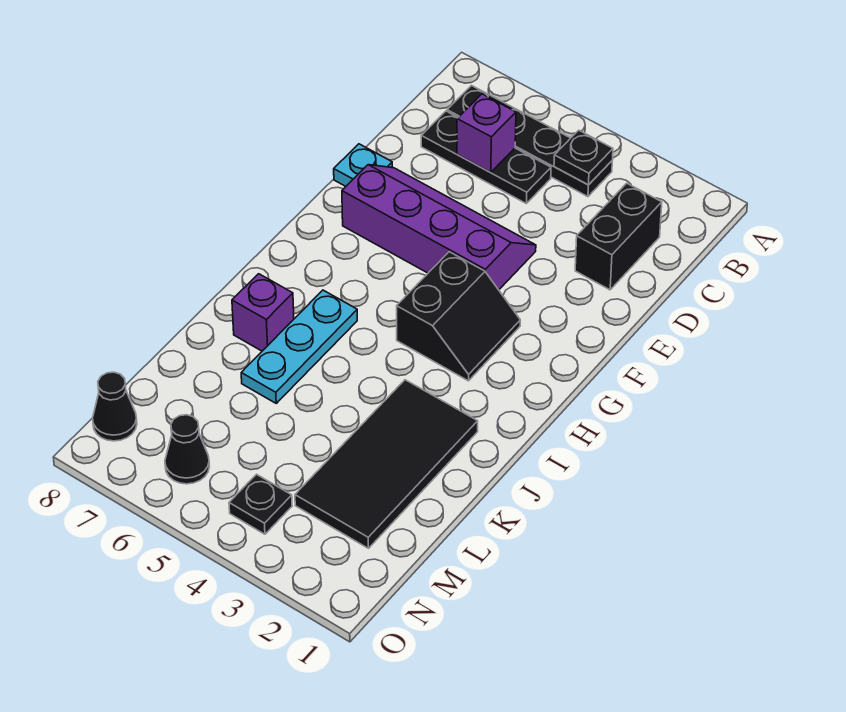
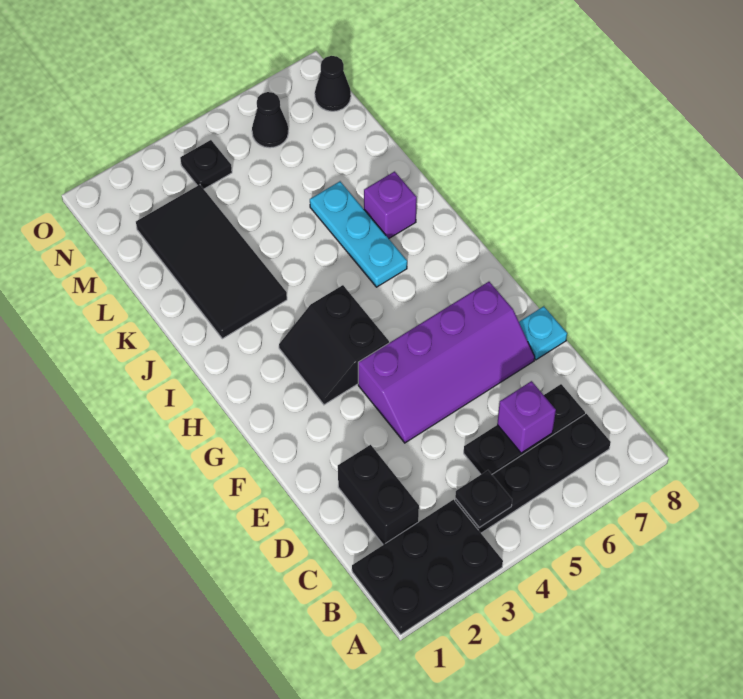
none -> black 2x3 plate [352,500,503,634]

